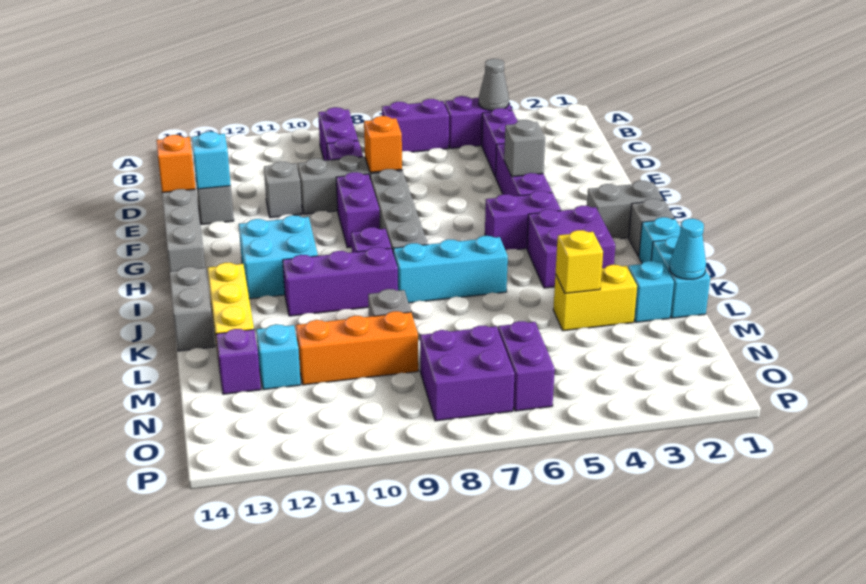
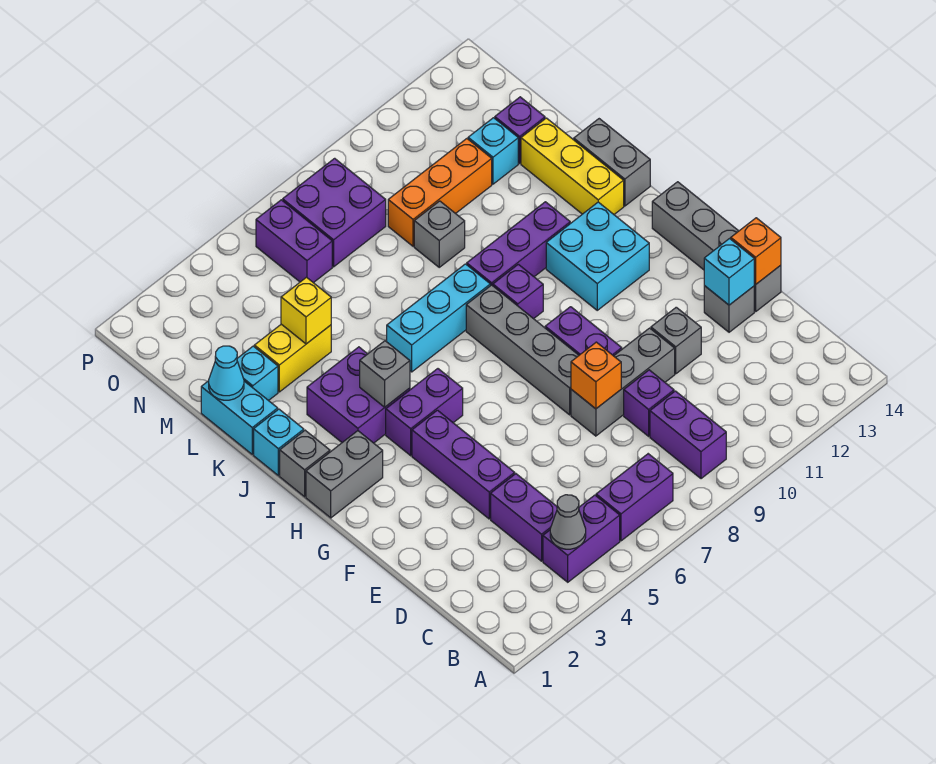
grey 1x1 brick [504,120,545,177] -> grey 1x1 brick moved to [360,341,410,407]

